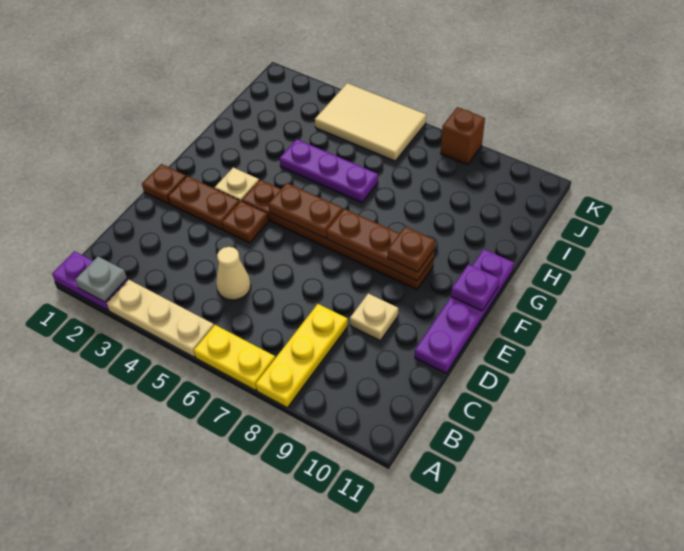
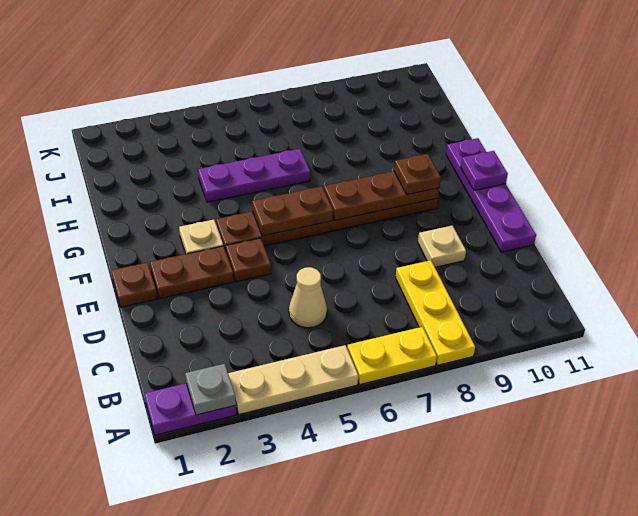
tan 2x3 tile [315,83,426,161] -> none
brown 1x1 brick [441,107,485,164] -> none

